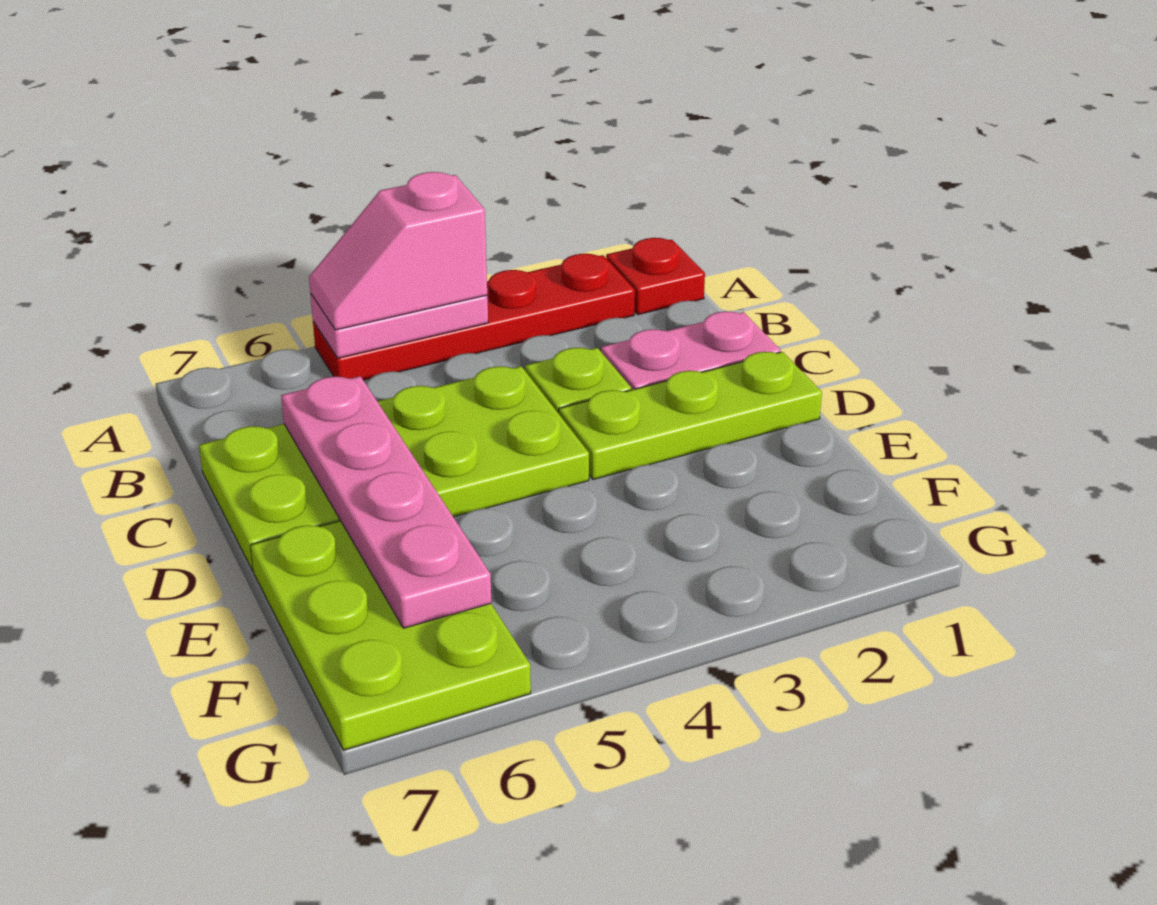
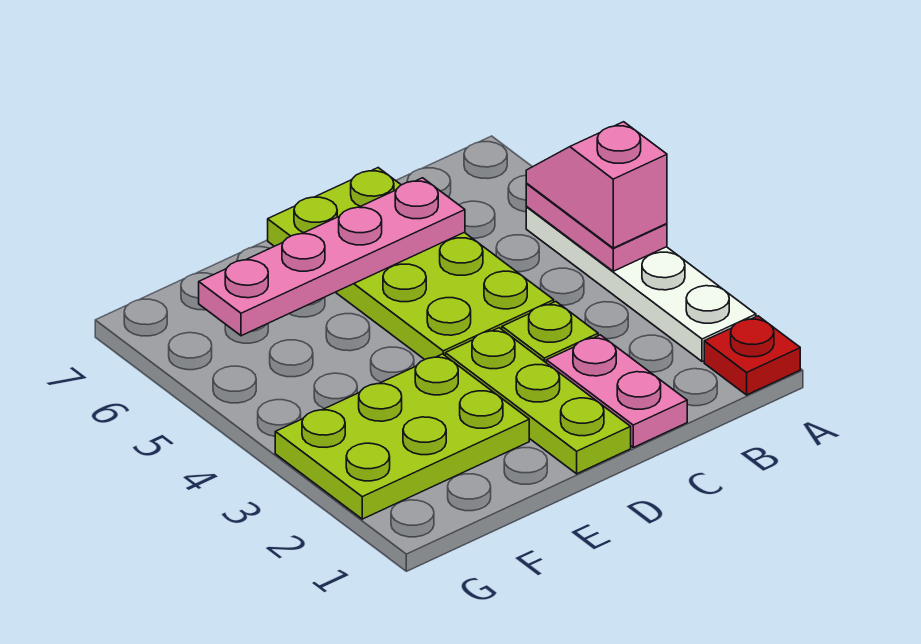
red 1x4 plate [313,254,635,380] -> white 1x4 plate [526,207,756,361]
lime 2x3 plate [250,521,531,750] -> lime 2x3 plate moved to [275,354,529,519]

